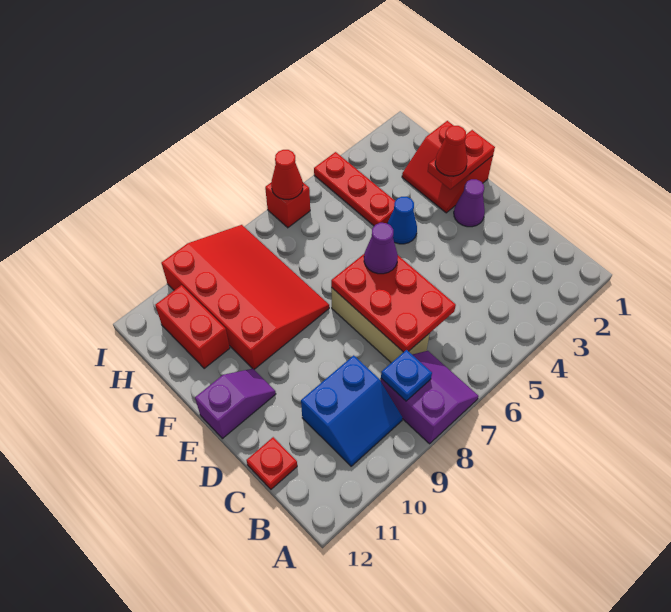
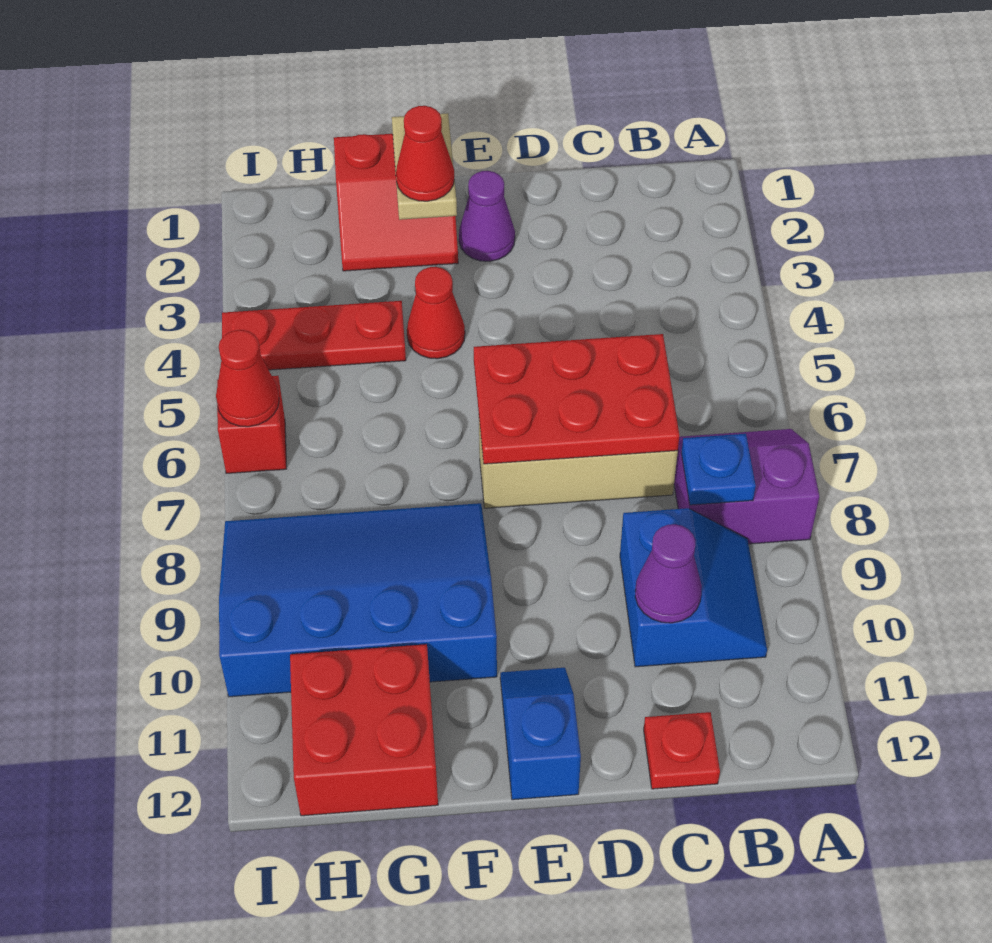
purple 1x1 cone [364,223,398,274] -> purple 1x1 cone moved to [635,524,702,623]
purple 1x2 slope [195,369,276,439] -> blue 1x2 slope [500,668,581,800]
red 1x2 plate [428,130,495,189] -> tan 1x2 plate [392,113,457,220]
blue 1x1 cone [387,197,417,244] -> red 1x1 cone [407,267,465,359]
red 3x4 slope [161,225,329,369] -> blue 3x4 slope [219,503,497,697]
red 1x2 brick [155,285,230,369] -> red 2x2 brick [290,644,438,816]

